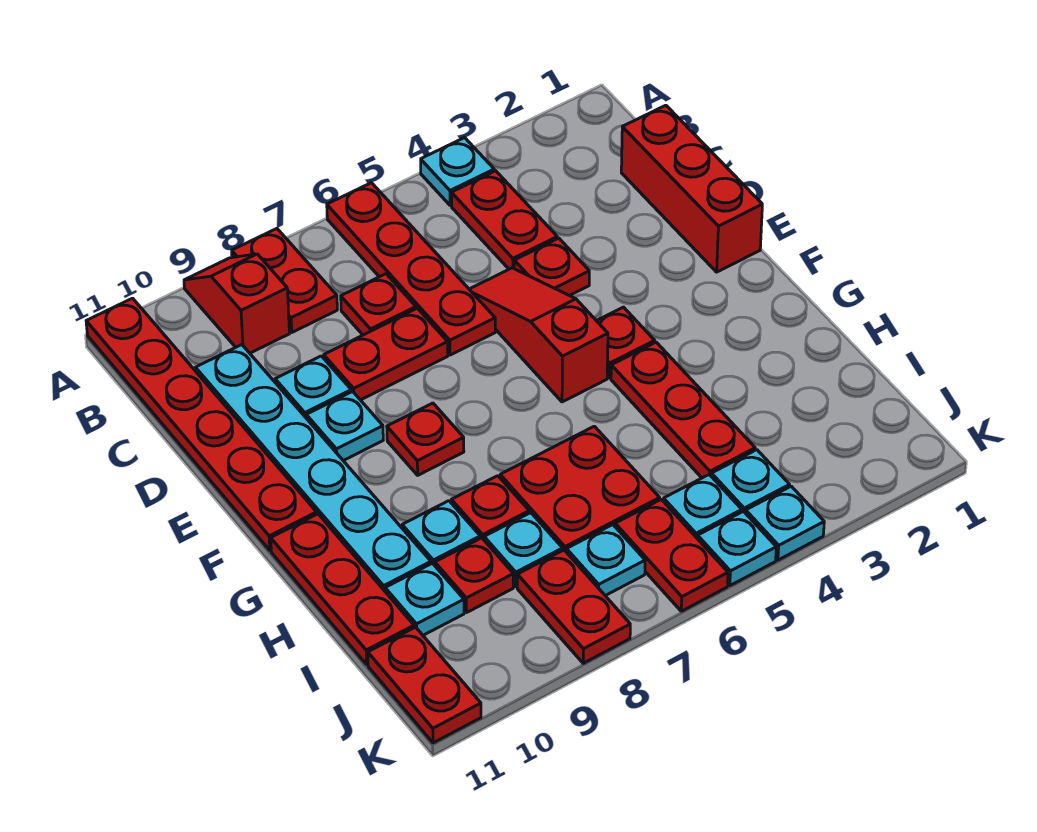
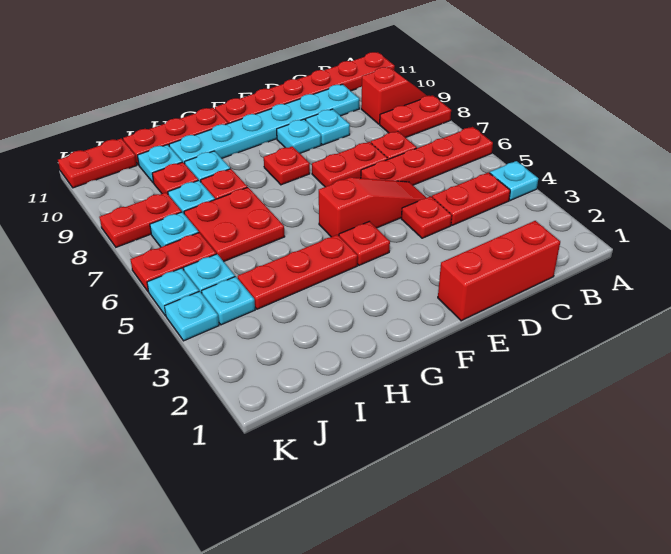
red 1x2 plate [324,308,448,400] -> red 1x2 plate turned to [312,142,388,187]

